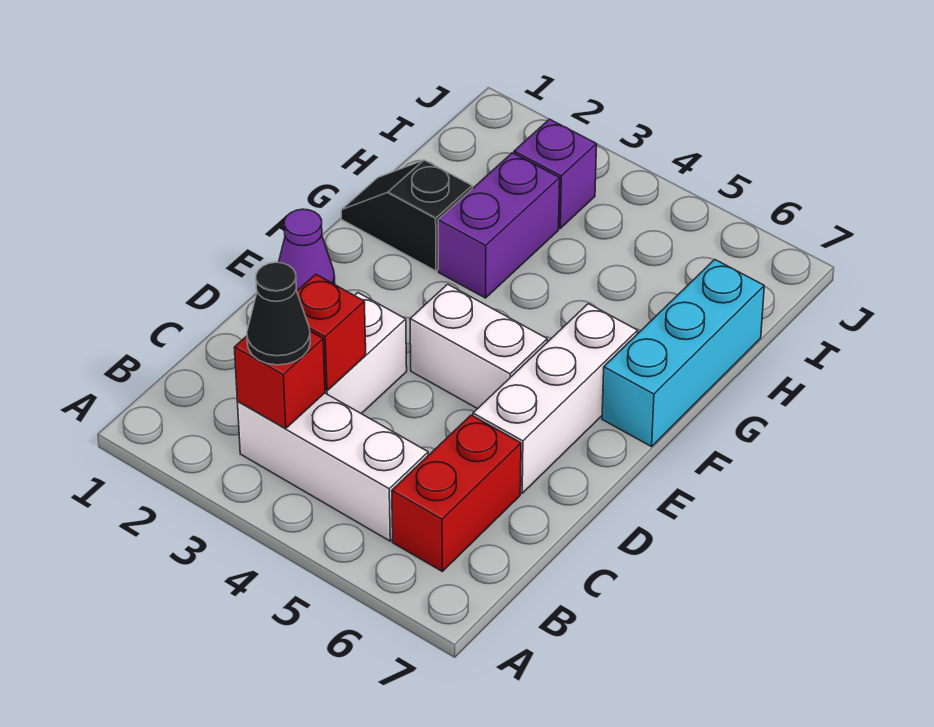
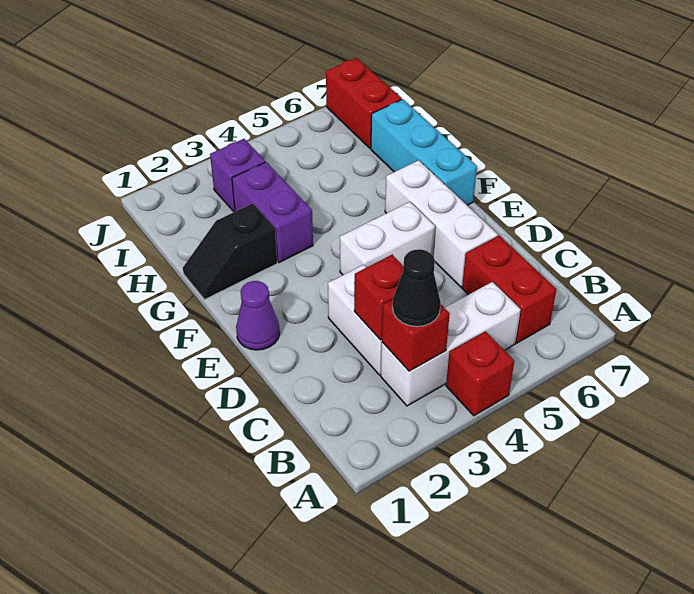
none -> red 1x1 brick [446,331,514,416]
none -> red 1x2 brick [326,58,402,148]

